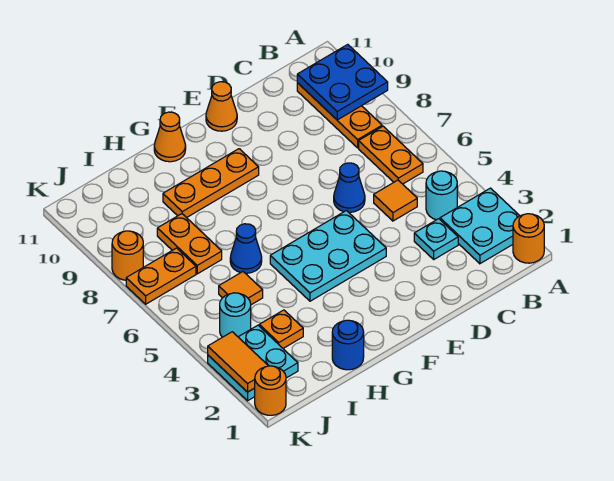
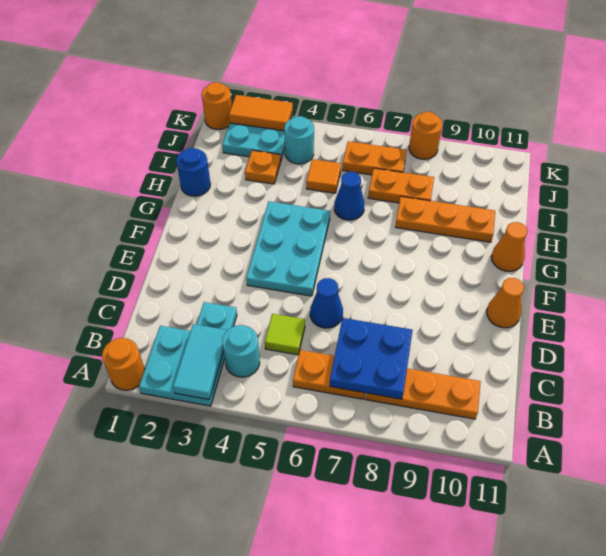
none -> cyan 1x2 tile [173,324,227,399]
blue 2x2 plate [297,44,388,120] -> blue 2x2 plate moved to [330,318,413,399]
orange 1x1 tile [374,180,417,221] -> lime 1x1 tile [265,314,305,355]
orange 1x3 plate [163,149,259,218] -> orange 1x3 plate turned to [395,196,495,242]
orange 1x2 plate [126,248,196,304] -> orange 1x2 plate turned to [342,141,407,175]

